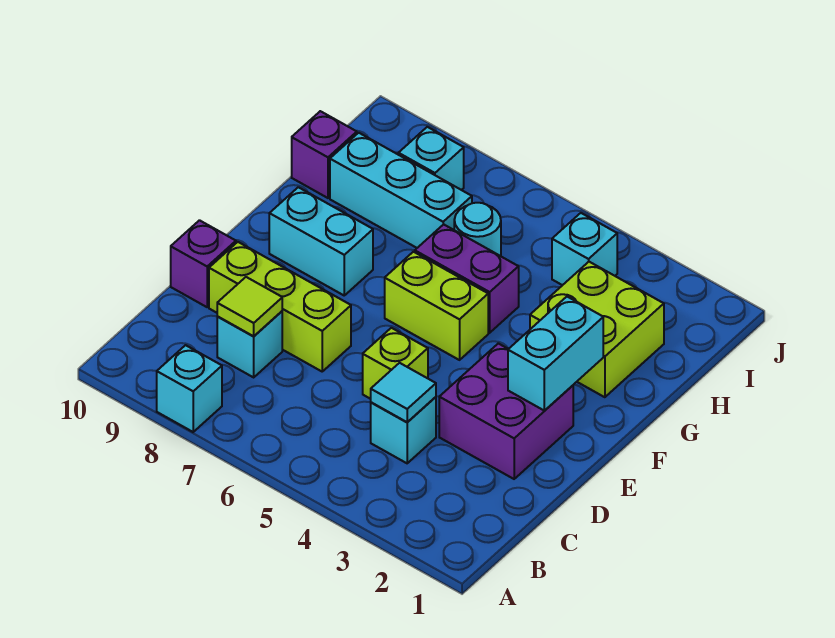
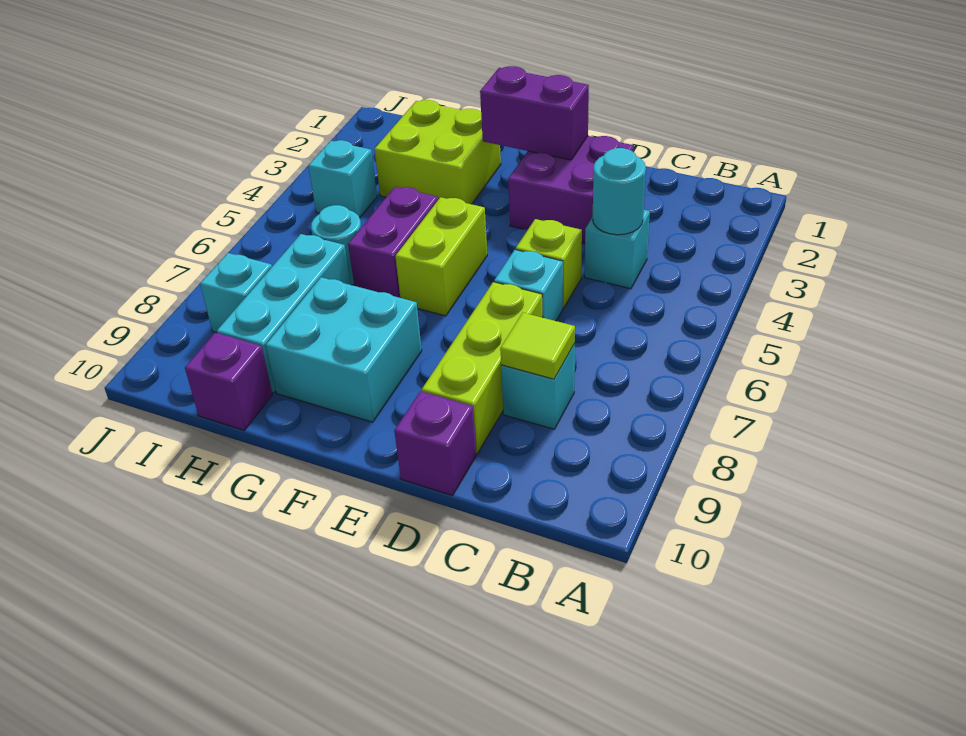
cyan 1x1 brick [157,345,222,432] -> cyan 1x1 brick moved to [494,250,563,321]
cyan 1x1 tile [371,363,436,422] -> cyan 1x1 round brick [593,148,646,235]
cyan 1x2 brick [508,297,603,410] -> purple 1x2 brick [480,66,589,160]
cyan 1x2 brick [269,187,373,295] -> cyan 2x2 brick [266,277,422,422]

